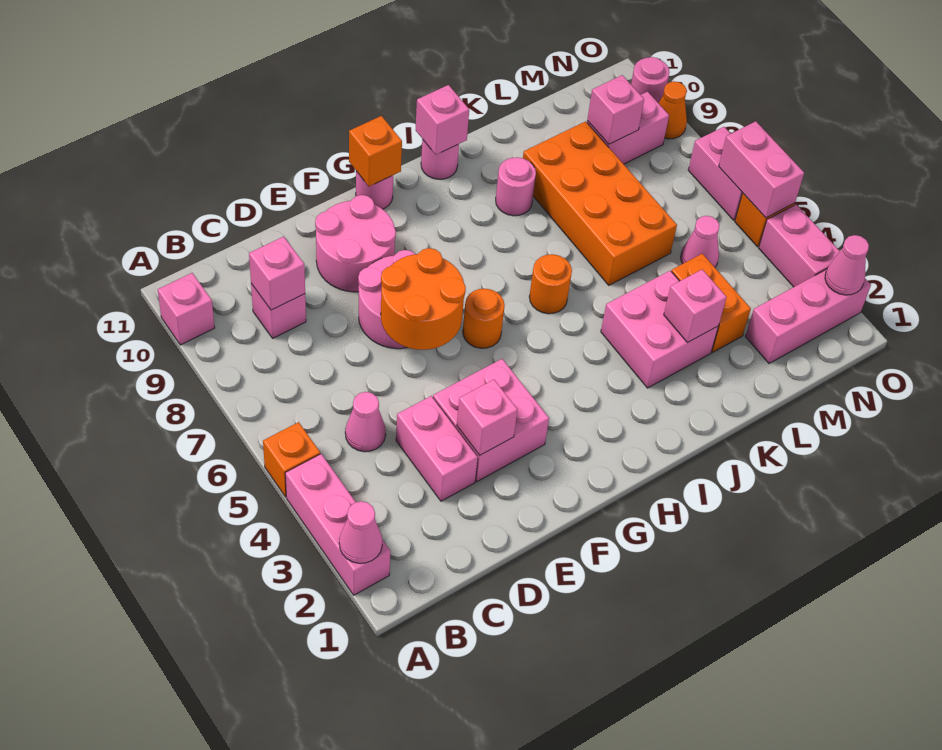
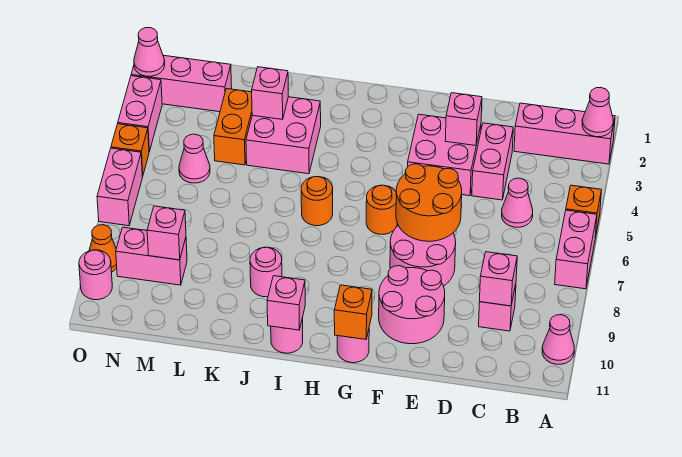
pink 1x3 brick [285,454,390,595] -> pink 1x3 brick turned to [514,103,615,164]
pink 1x1 brick [158,273,215,345] -> pink 1x1 cone [542,315,574,364]
orange 2x4 brick [523,121,677,285] -> none
pink 1x2 brick [719,121,804,218] -> pink 1x2 brick moved to [555,210,597,289]

